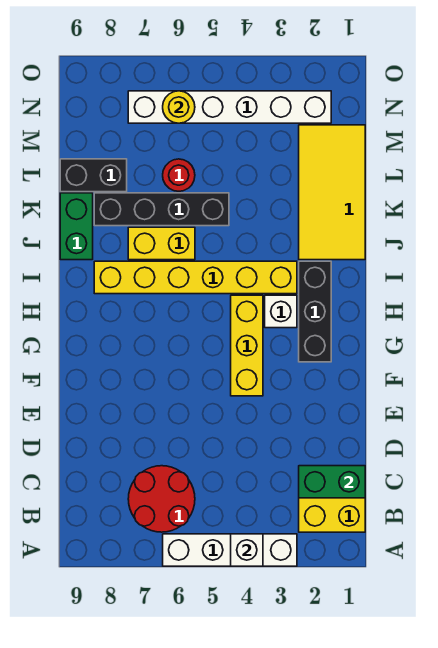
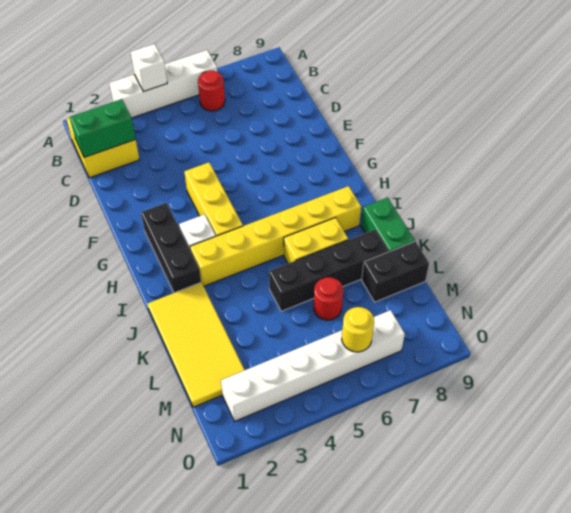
red 2x2 round brick [128,466,195,532] -> red 1x1 round brick [198,70,225,111]

